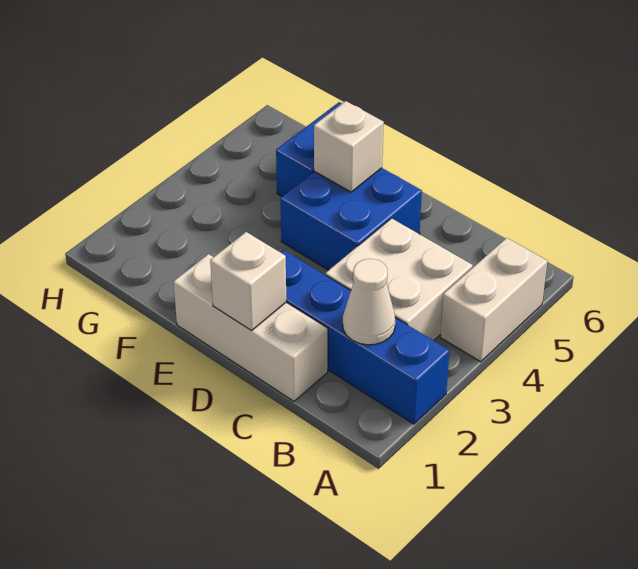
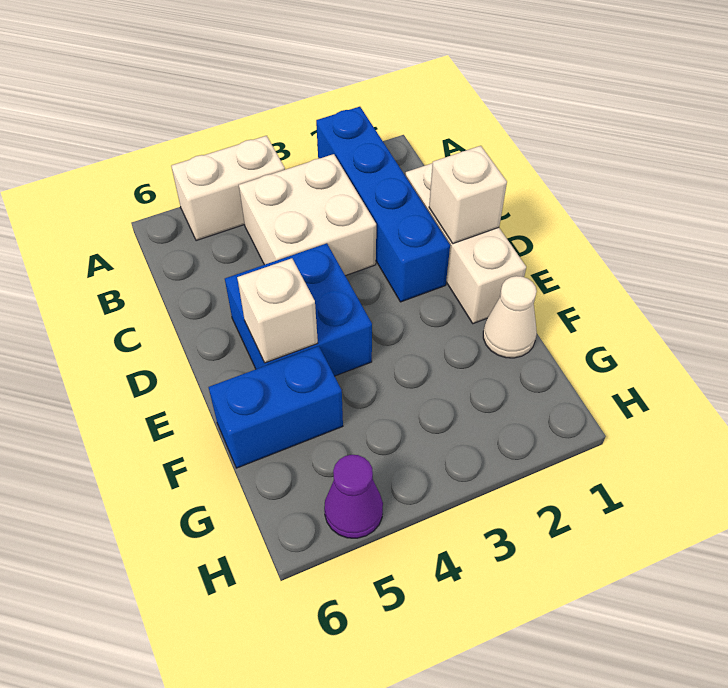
white 1x1 cone [343,259,395,345] -> white 1x1 cone moved to [483,276,537,358]
none -> purple 1x1 cone [324,455,383,538]

